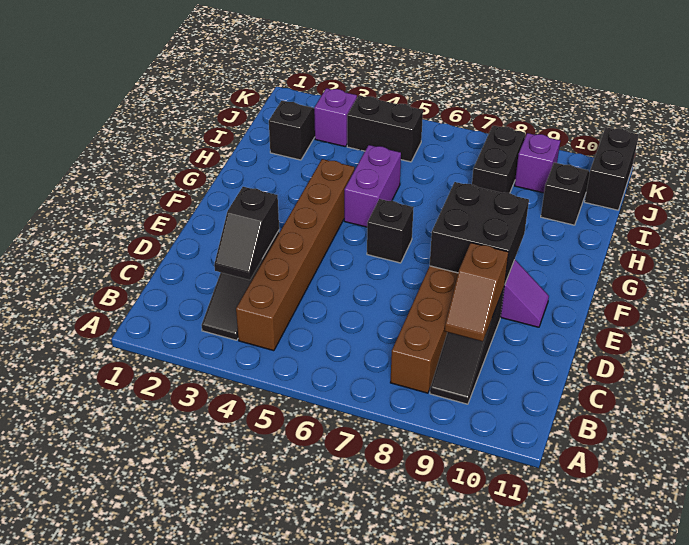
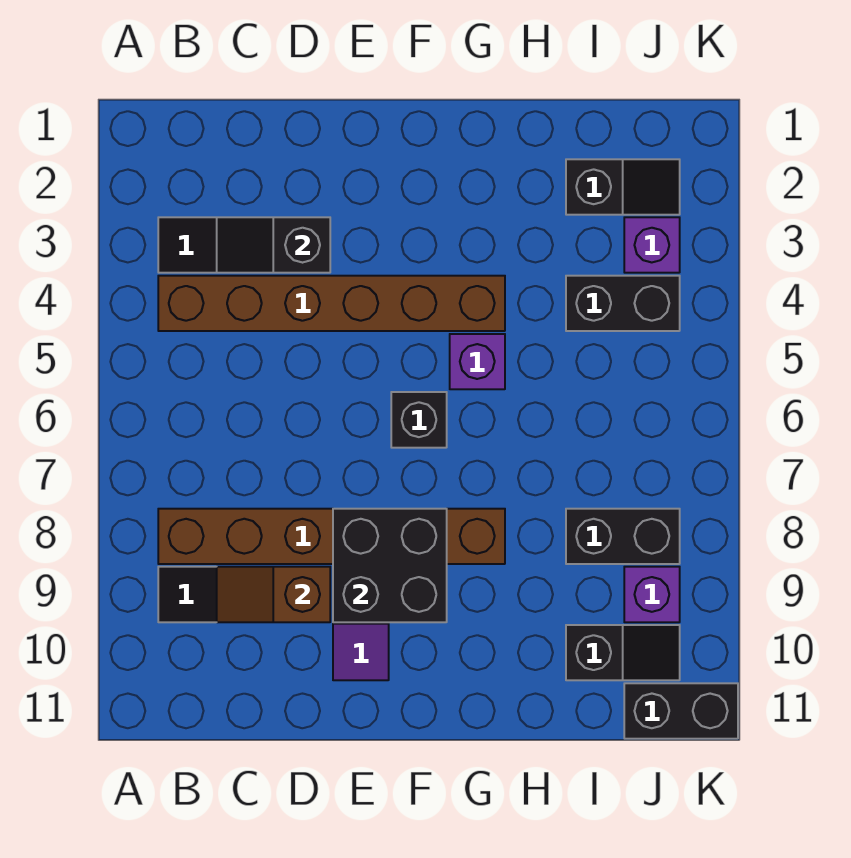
purple 1x2 brick [344,145,401,227] -> purple 1x1 brick [450,334,505,389]
black 1x2 brick [347,96,423,162] -> black 1x2 brick turned to [566,276,680,331]

